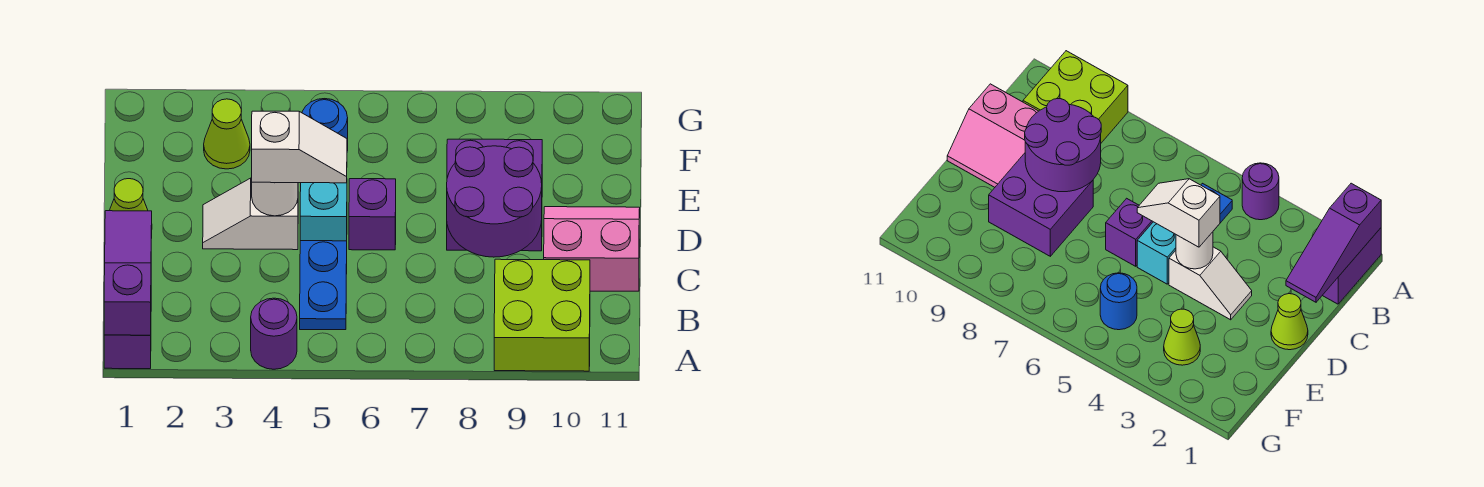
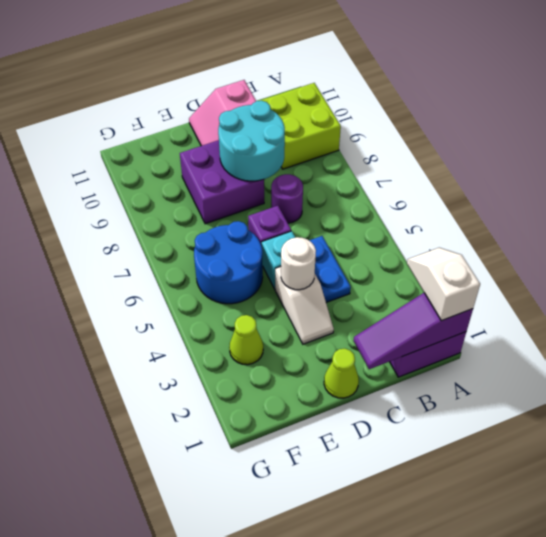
purple 1x1 round brick [251,298,297,369] -> purple 1x1 round brick moved to [271,174,303,223]
blue 1x2 plate [300,241,347,330] -> blue 1x2 plate turned to [309,236,351,303]
purple 2x2 round brick [447,146,542,257] -> cyan 2x2 round brick [218,101,285,181]
white 1x2 slope [252,111,347,183] -> white 1x2 slope moved to [407,248,480,321]
blue 1x1 round brick [302,99,348,151] -> blue 2x2 round brick [194,221,263,304]

